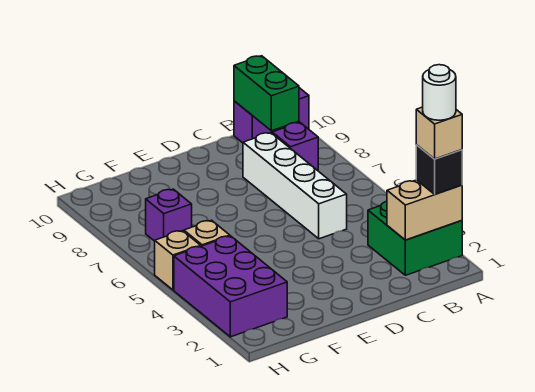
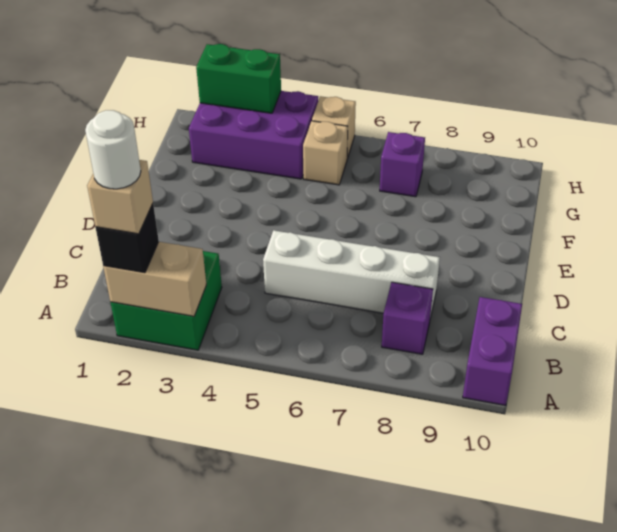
tan 1x2 brick [387,180,462,240] -> tan 1x2 brick turned to [103,242,206,316]
green 1x2 brick [234,56,299,131] -> green 1x2 brick moved to [196,44,281,113]

